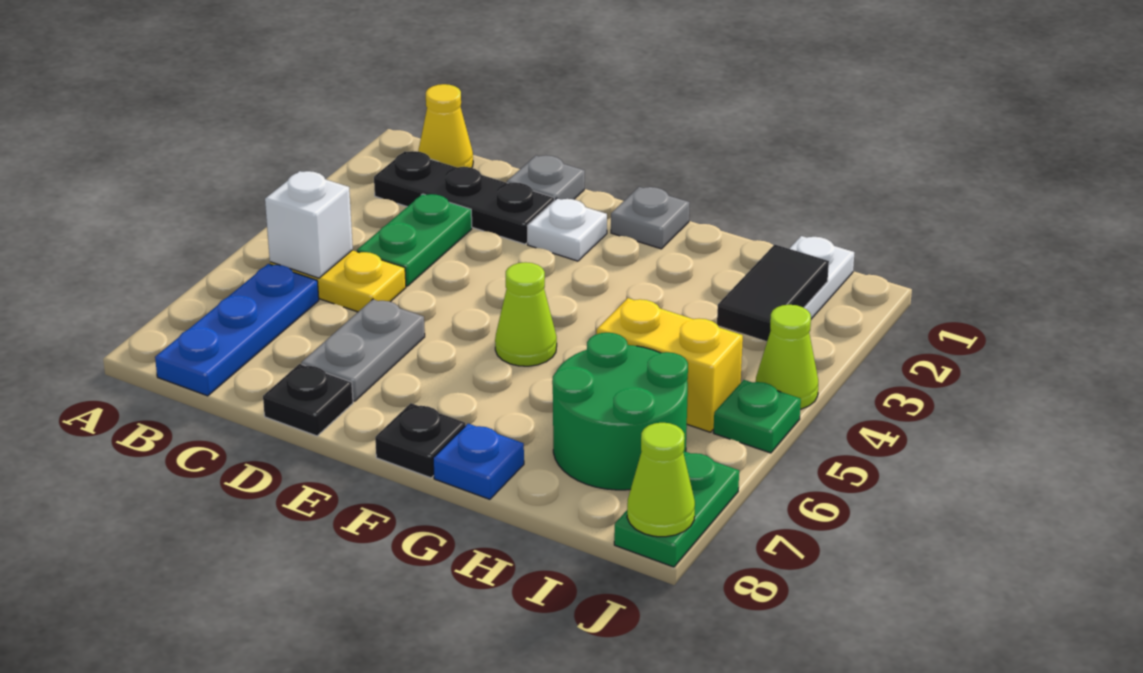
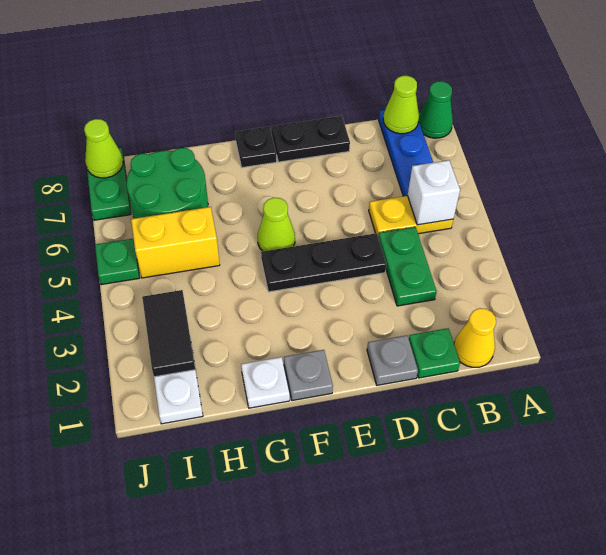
none -> green 1x1 cone [419,81,453,138]
black 1x3 plate [374,151,554,244] -> black 1x3 plate moved to [261,233,386,292]
none -> green 1x1 plate [409,328,460,378]
grey 1x2 plate [301,299,425,401] -> none
black 1x1 plate [263,364,353,436] -> black 1x2 plate [272,116,350,162]
white 1x1 plate [527,198,607,261] -> white 1x1 plate moved to [241,357,290,408]
blue 1x1 plate [433,424,524,499] -> none
lime 1x1 cone [756,305,818,409] -> lime 1x1 cone moved to [383,76,419,134]

